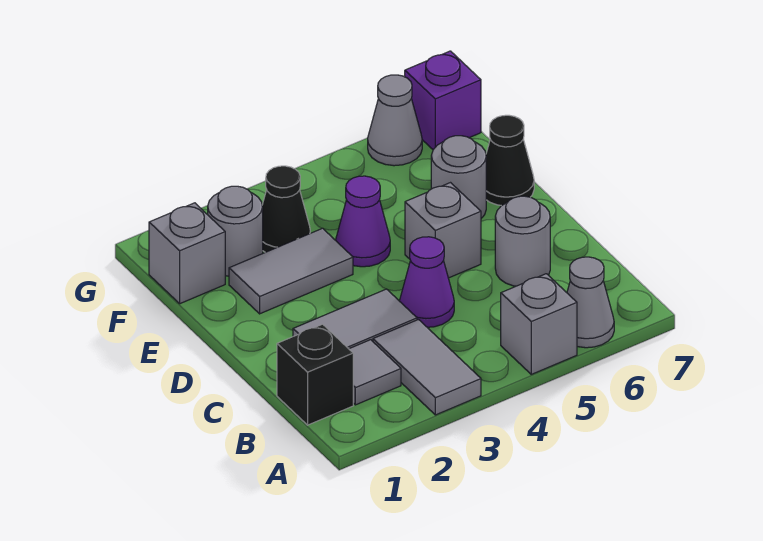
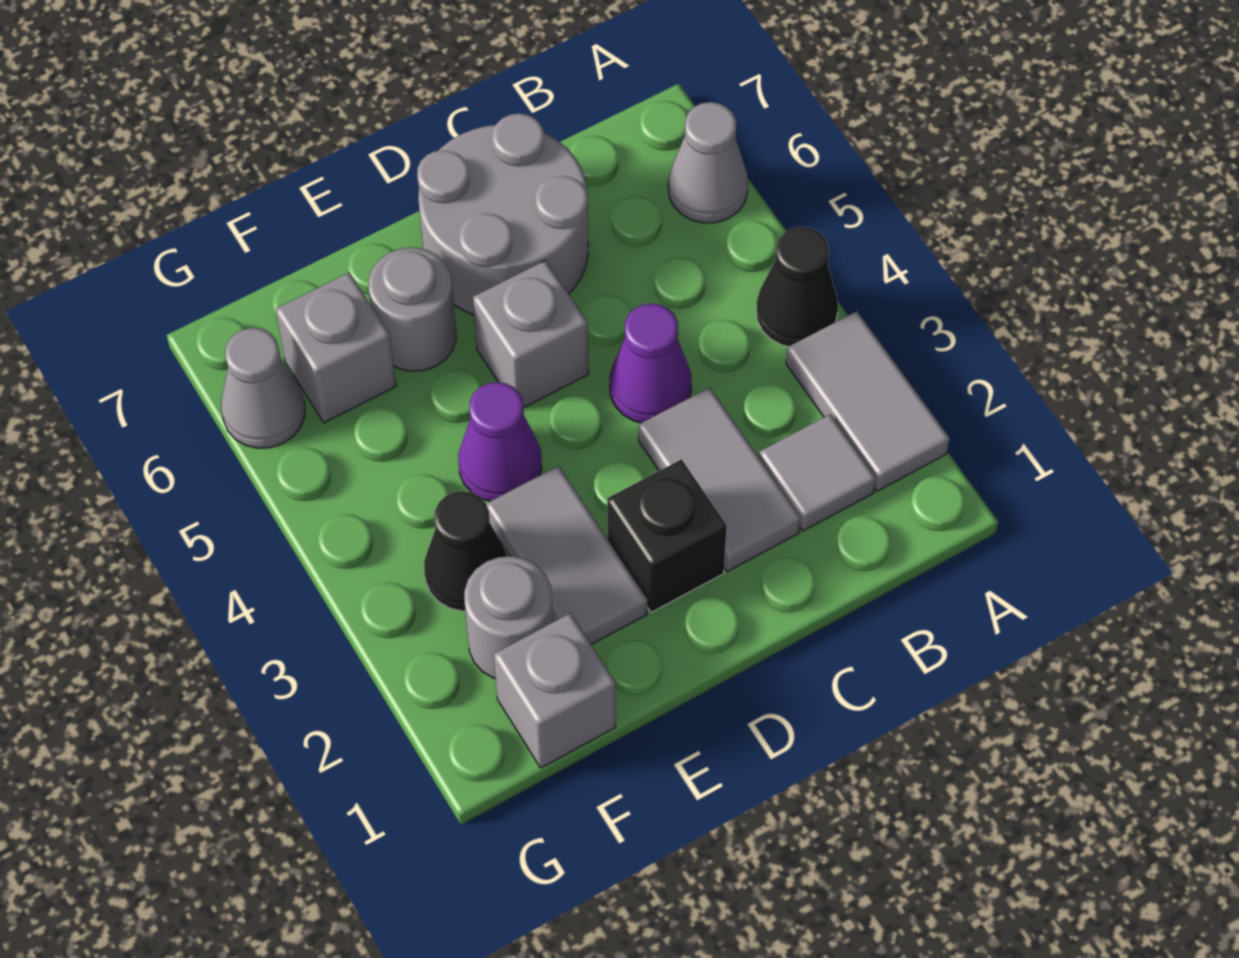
grey 1x2 tile [373,320,481,415] -> grey 1x2 tile turned to [786,311,950,491]
grey 1x1 brick [501,274,577,374] -> grey 1x1 brick moved to [276,272,396,423]
black 1x1 brick [277,324,353,425] -> black 1x1 brick moved to [607,459,727,612]
grey 1x1 round brick [495,196,550,286] -> grey 2x2 round brick [417,113,588,315]
black 1x1 cone [486,115,534,206] -> black 1x1 cone moved to [756,227,838,347]
purple 1x1 brick [405,51,481,150] -> none

